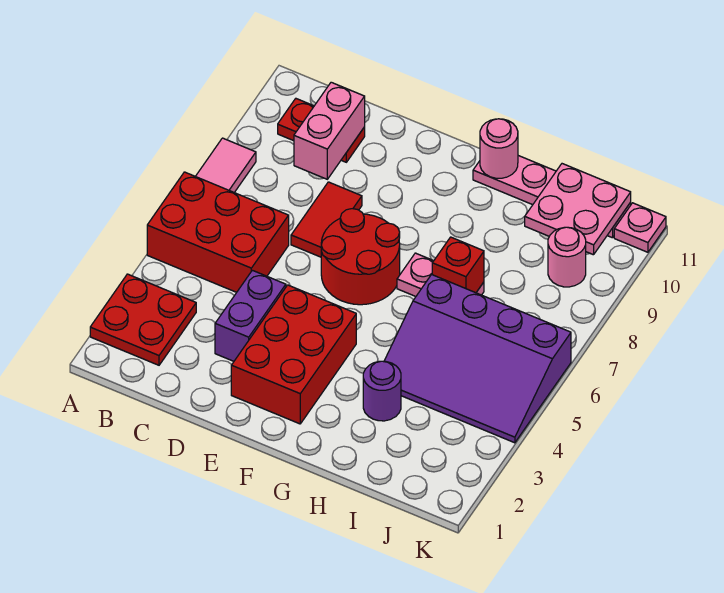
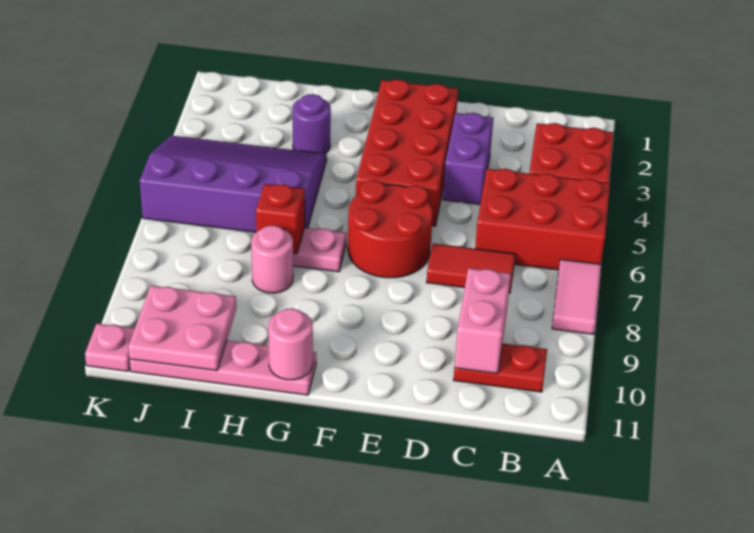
red 1x2 tile [291,182,362,257] -> red 1x2 tile turned to [426,244,515,293]
red 2x3 brick [231,285,356,424] -> red 2x4 brick [356,79,458,226]
pink 1x1 round brick [548,227,586,287] -> pink 1x1 round brick moved to [251,225,293,293]

